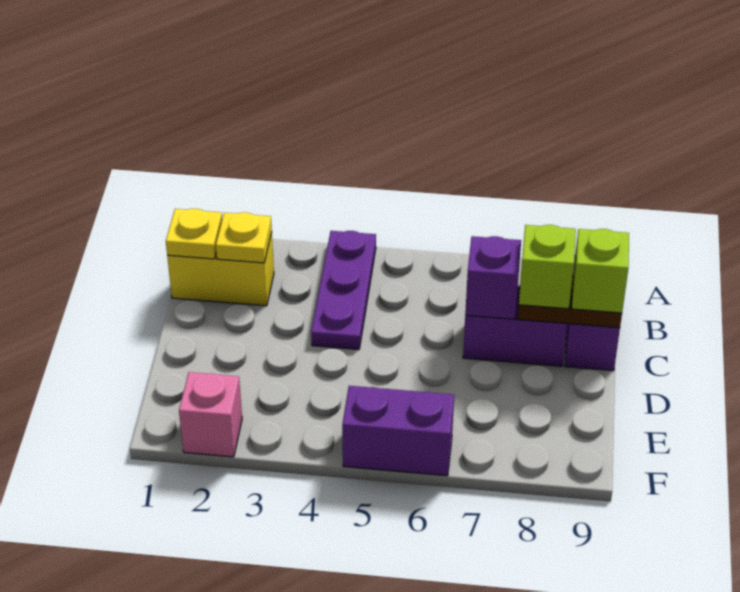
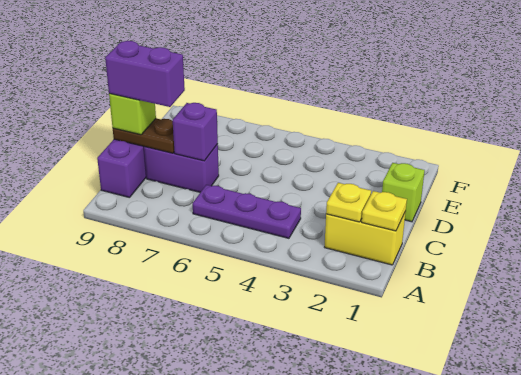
purple 1x3 plate [311,231,376,350] -> purple 1x3 plate turned to [193,185,301,238]
lime 1x1 brick [519,225,576,309] -> lime 1x1 brick moved to [382,163,425,222]
pink 1x1 brick [179,372,242,457] -> none
purple 1x2 brick [342,386,454,476] -> purple 1x2 brick moved to [105,41,185,107]

